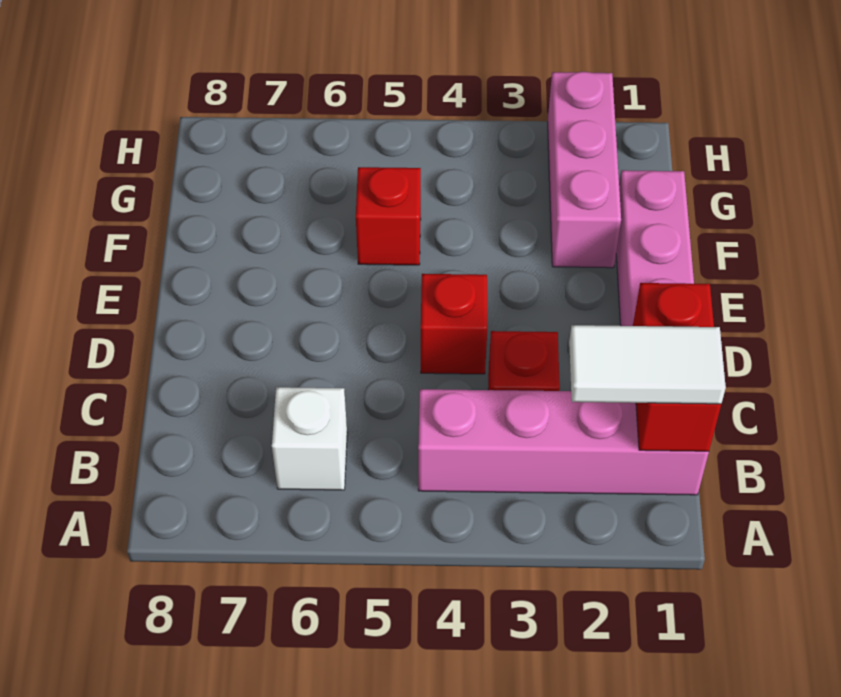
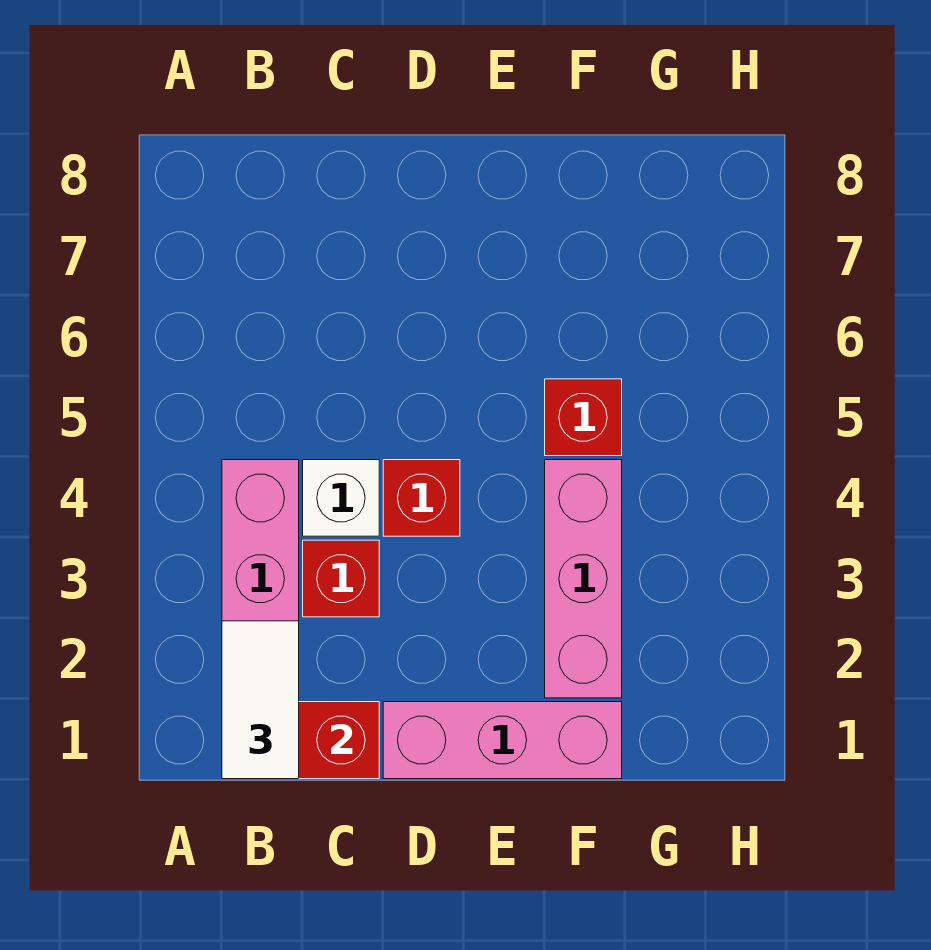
white 1x1 brick [272,387,347,490] -> white 1x1 brick moved to [303,460,379,536]
pink 1x3 brick [548,72,621,268] -> pink 1x3 brick turned to [545,460,622,698]

